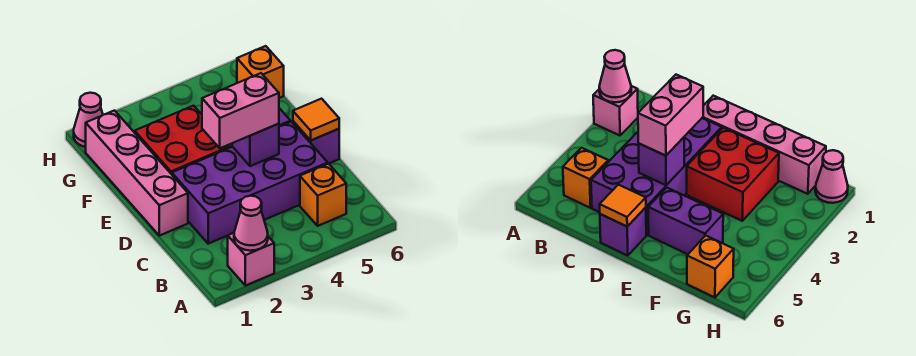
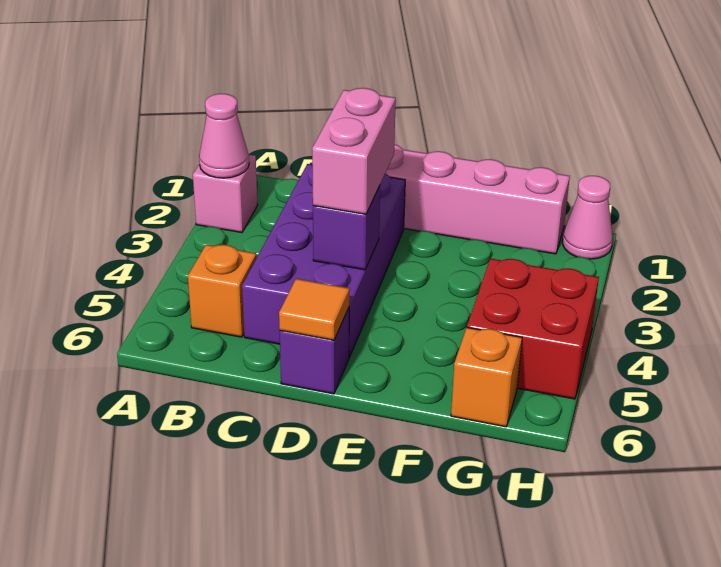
red 2x2 brick [134,106,230,174] -> red 2x2 brick moved to [467,258,599,399]
purple 1x2 brick [648,188,723,254] -> none

